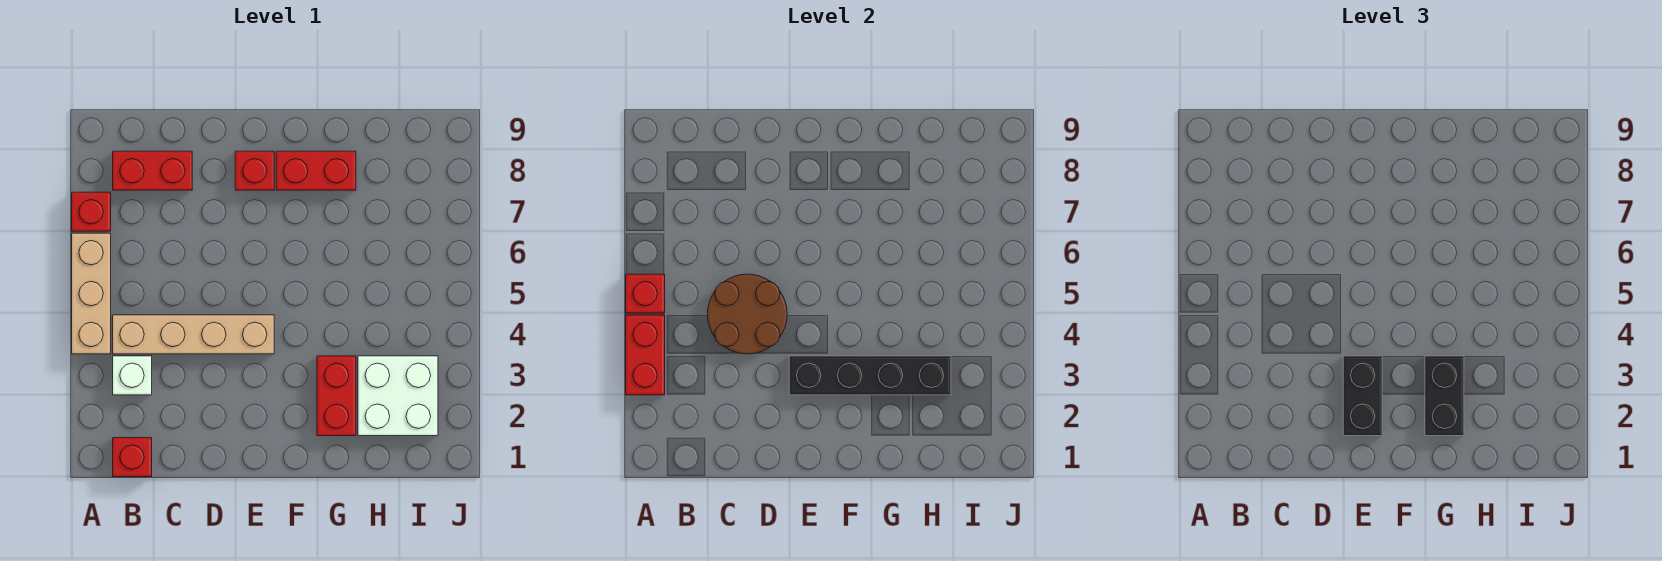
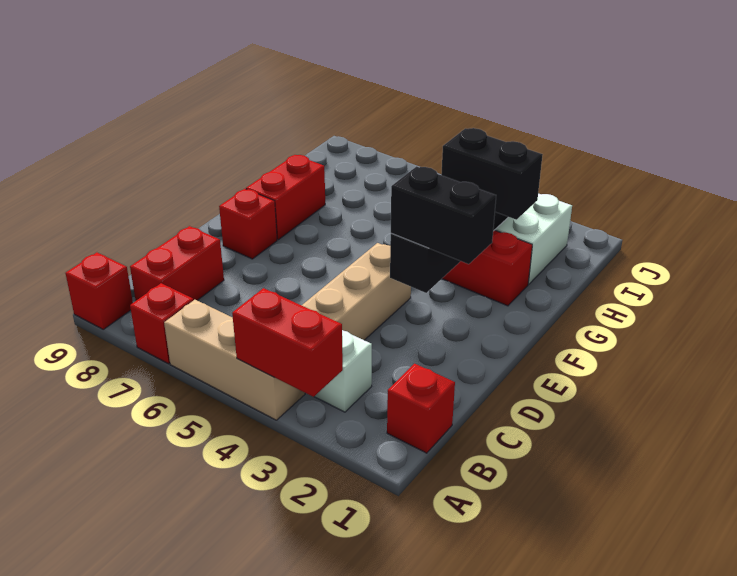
red 1x1 brick [626,274,665,313] -> red 1x1 brick moved to [65,253,133,329]
brown 2x2 round brick [708,274,787,354] -> none

